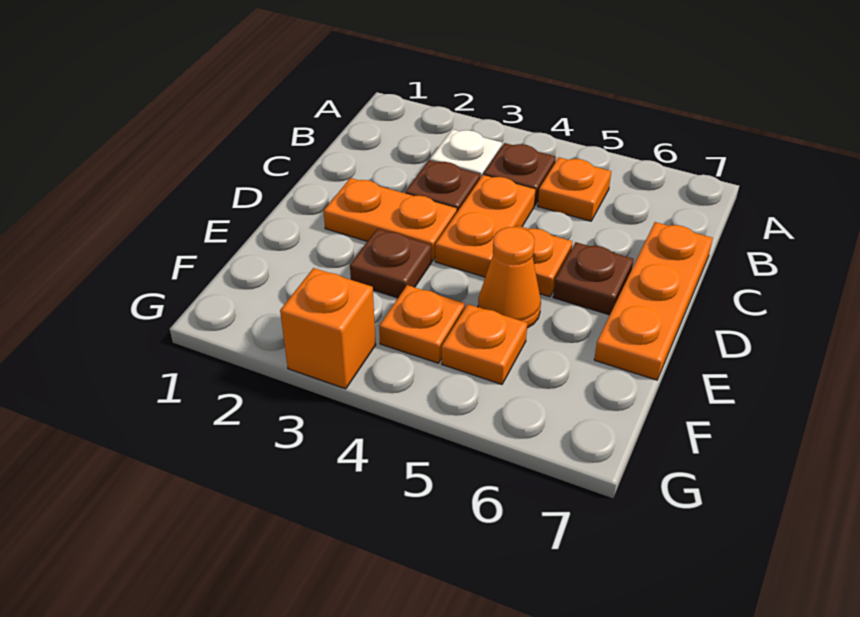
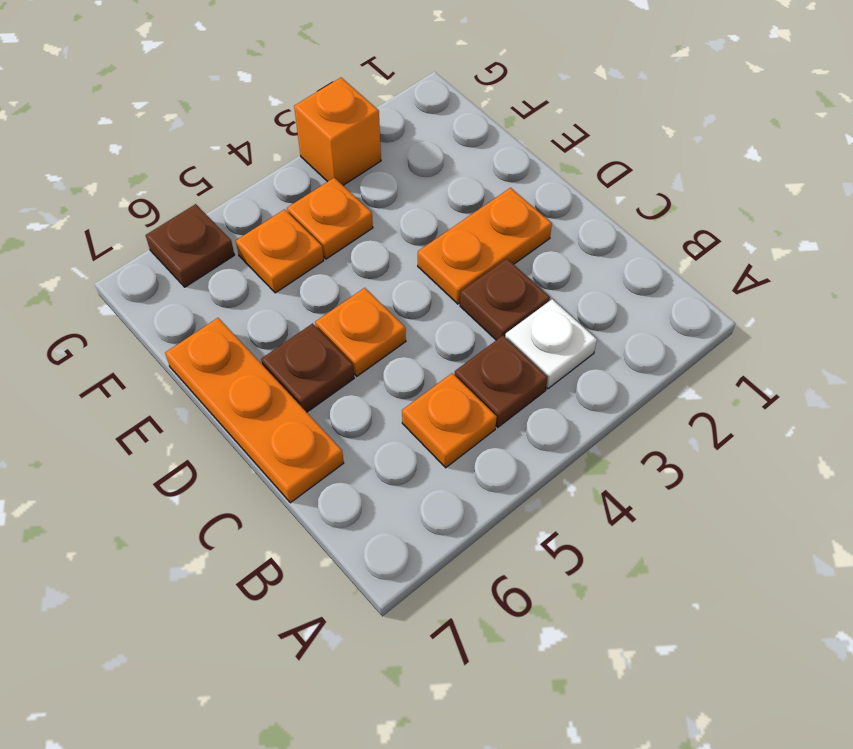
orange 1x2 plate [435,175,535,277] -> none
brown 1x1 plate [350,229,431,298] -> brown 1x1 plate moved to [146,204,234,287]
orange 1x1 cone [478,227,541,328] -> none

